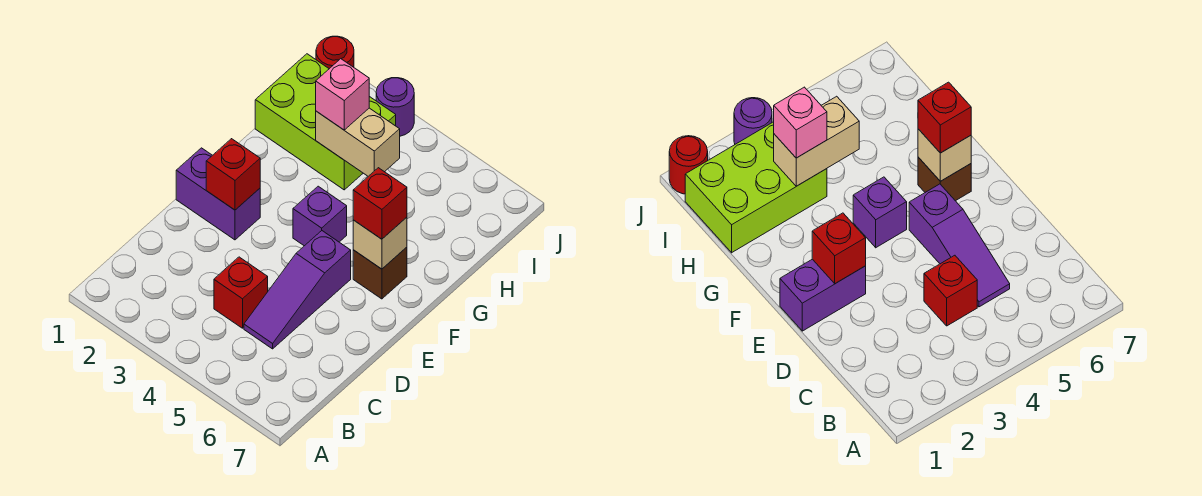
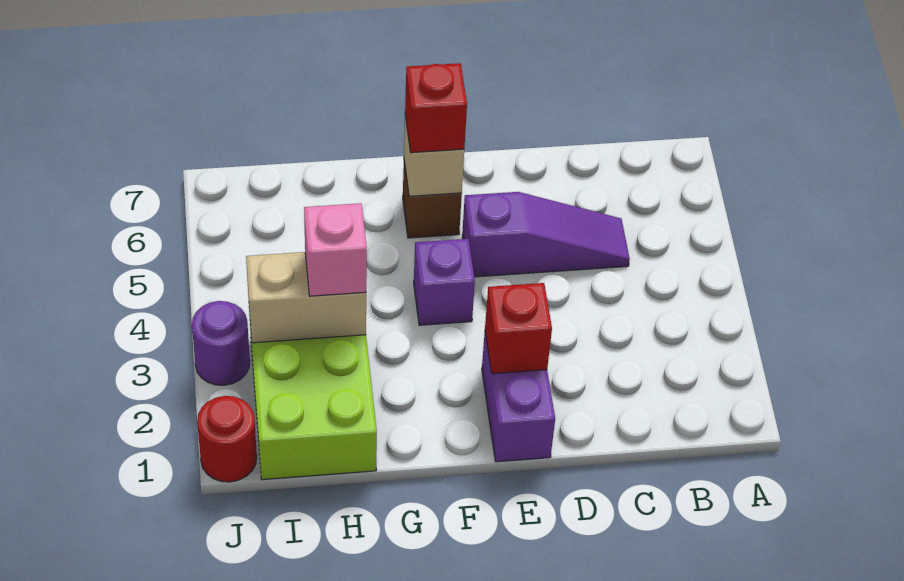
red 1x1 brick [214,257,268,328] -> none
tan 1x2 brick [316,108,400,176] -> tan 1x2 brick turned to [246,252,366,343]

